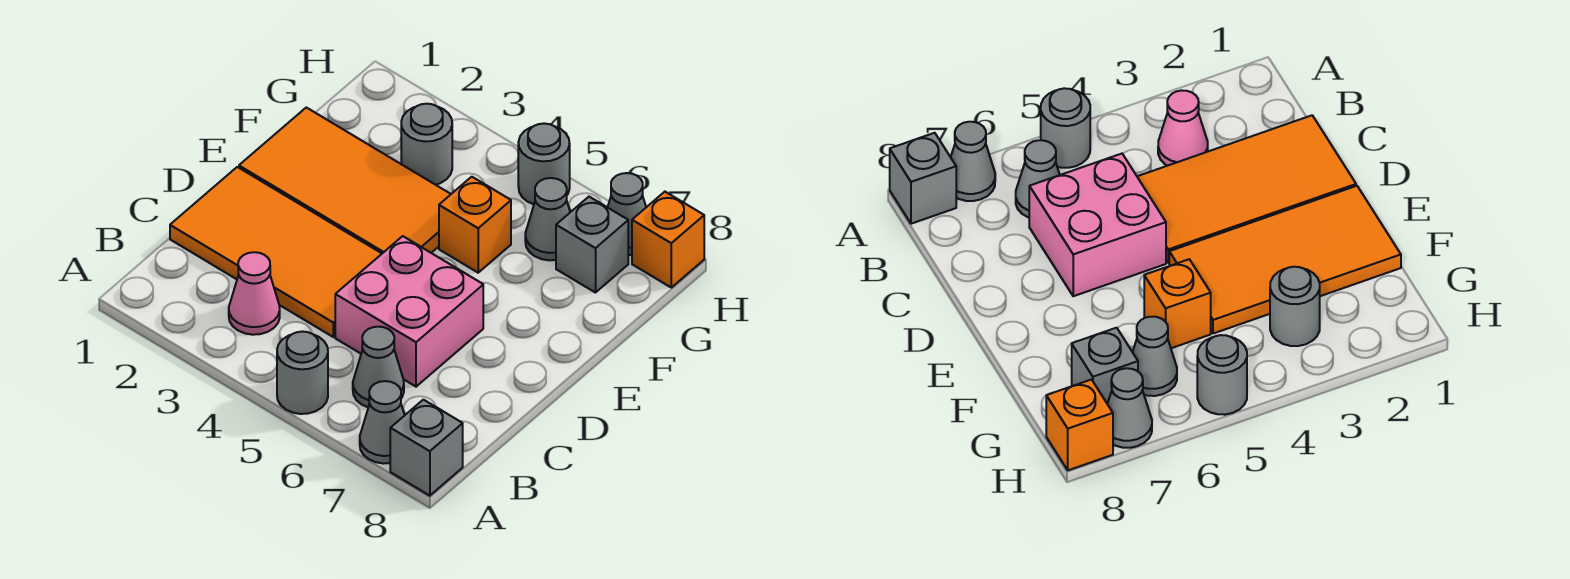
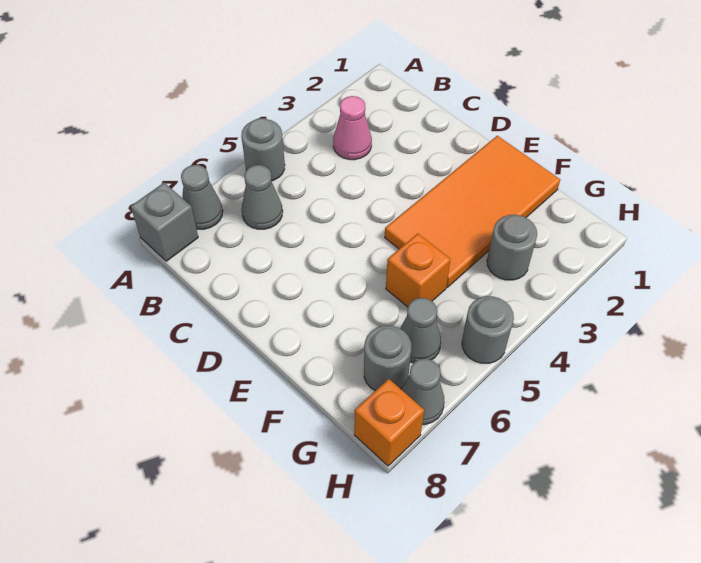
orange 2x4 tile [170,167,382,337] -> none
pink 2x2 brick [335,236,483,387] -> none
grey 1x1 brick [556,197,628,293] -> grey 1x1 round brick [364,326,411,391]

